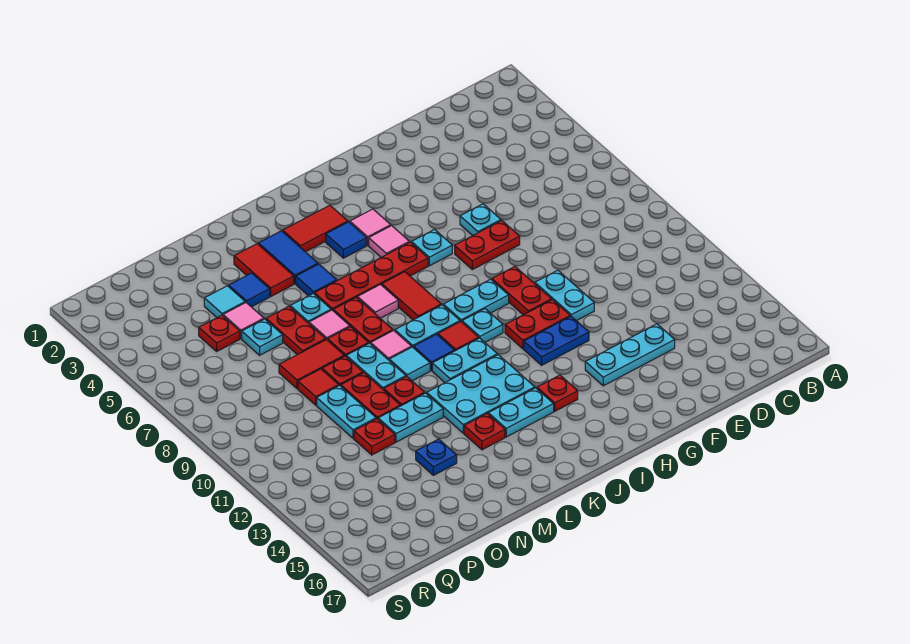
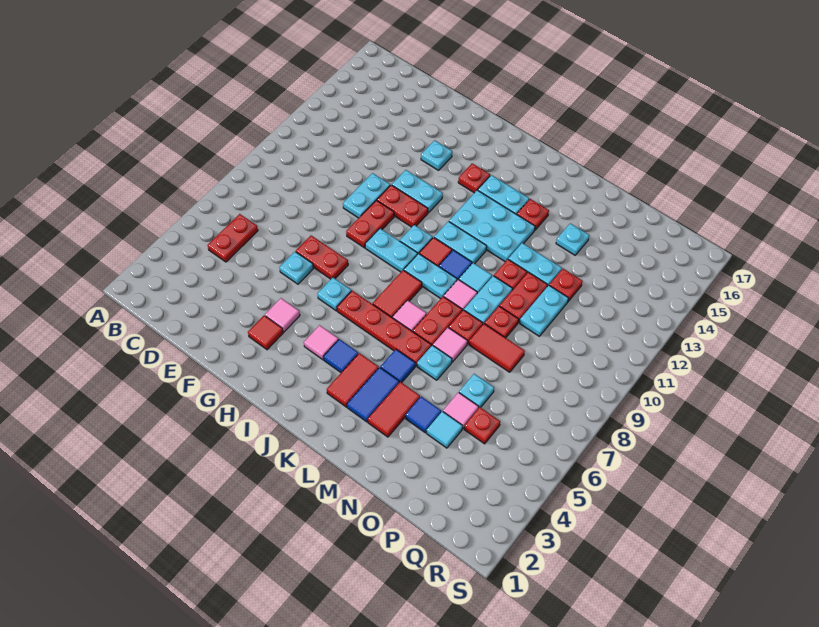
cyan 1x3 plate [585,324,675,386] -> cyan 1x1 plate [421,140,452,170]
blue 1x2 plate [524,316,589,365] -> cyan 1x2 plate [392,170,443,213]
pink 1x1 tile [369,226,409,257] -> pink 1x1 tile moved to [265,298,300,332]
red 1x2 tile [283,205,348,252] -> red 1x2 tile turned to [327,353,379,407]
red 1x2 plate [266,306,326,355] -> red 1x2 plate moved to [208,214,258,262]
blue 1x1 plate [416,439,457,475] -> cyan 1x1 plate [556,223,589,255]
red 1x1 tile [298,369,339,405] -> red 1x1 tile moved to [248,316,283,350]

